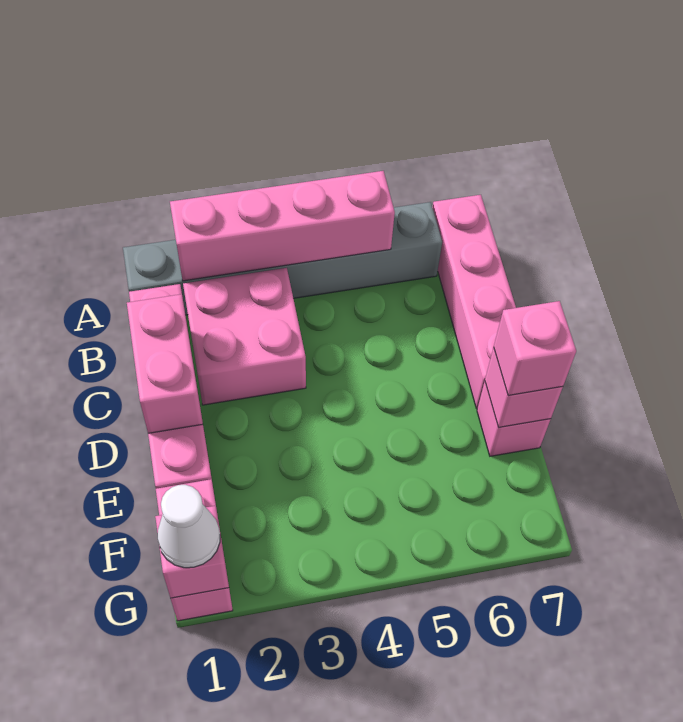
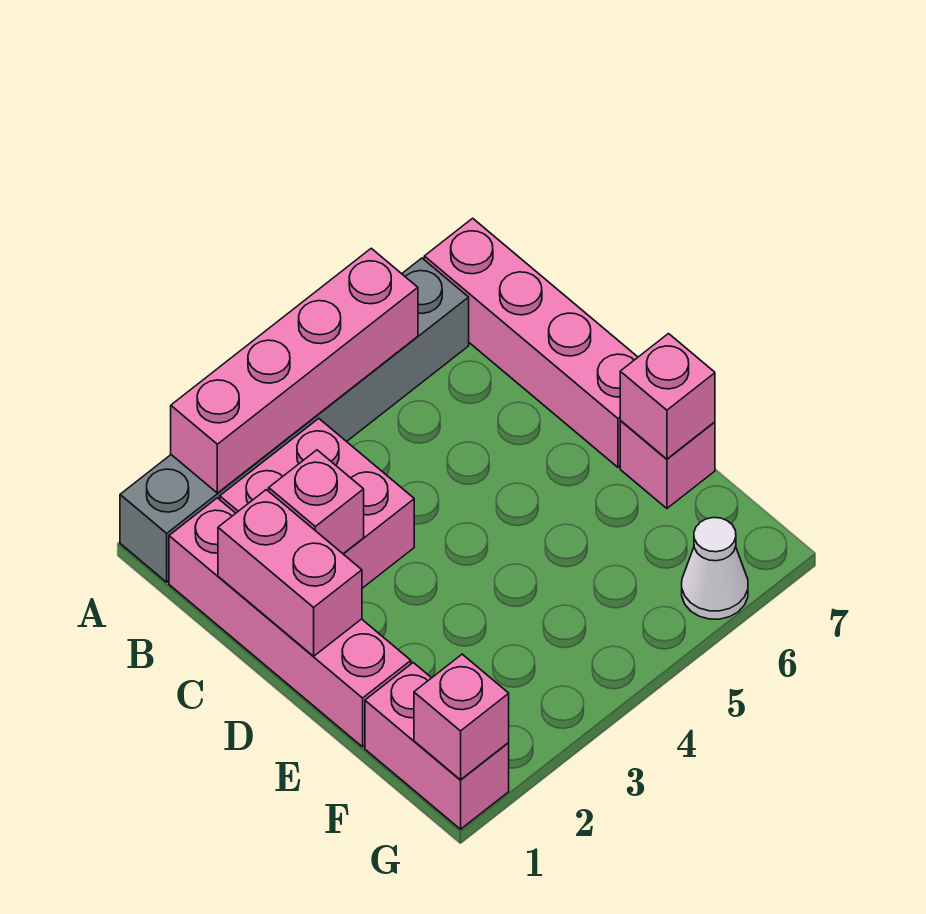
pink 1x1 brick [494,301,576,395] -> pink 1x1 brick moved to [269,450,364,554]
white 1x1 cone [158,485,220,568] -> white 1x1 cone moved to [682,518,748,619]

